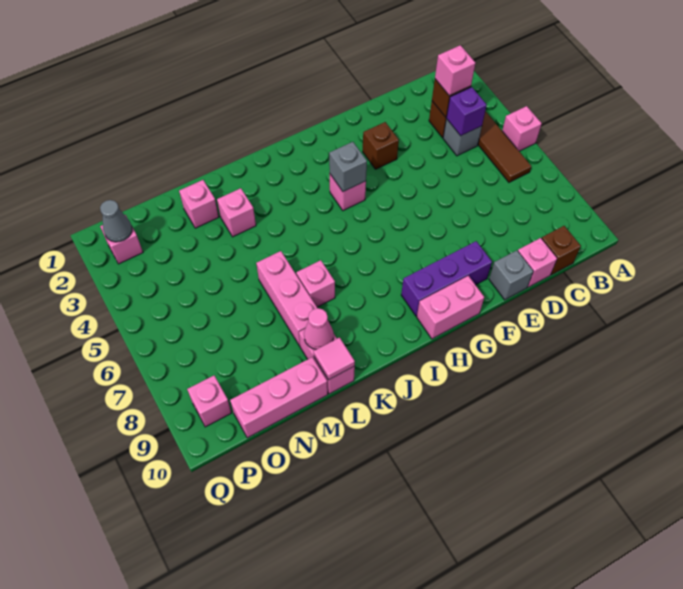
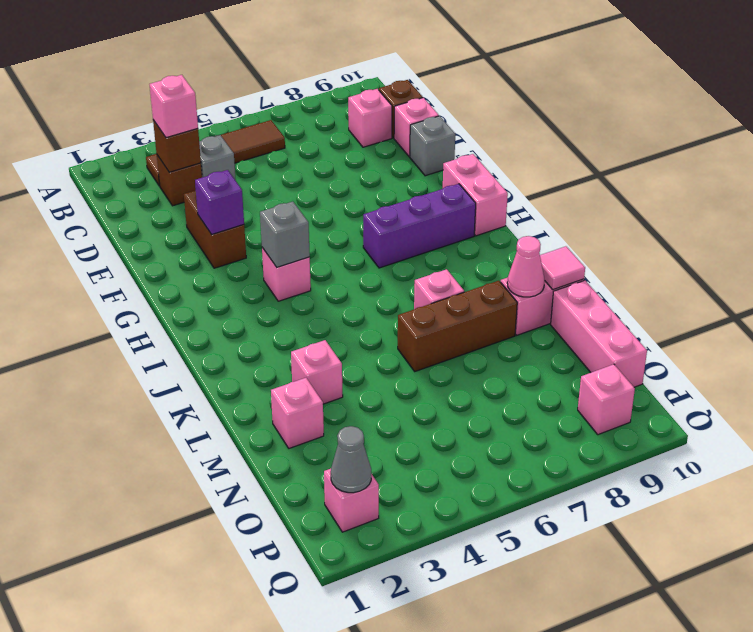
pink 1x1 brick [502,106,542,151] -> pink 1x1 brick moved to [348,89,392,147]
purple 1x1 brick [446,87,487,136] -> purple 1x1 brick moved to [195,170,244,235]
brown 1x1 brick [363,122,399,169] -> brown 1x2 brick [184,190,246,268]
purple 1x3 brick [401,241,492,316] -> purple 1x3 brick turned to [363,184,476,268]
pink 1x3 brick [256,251,317,346] -> brown 1x3 brick [398,281,517,371]

